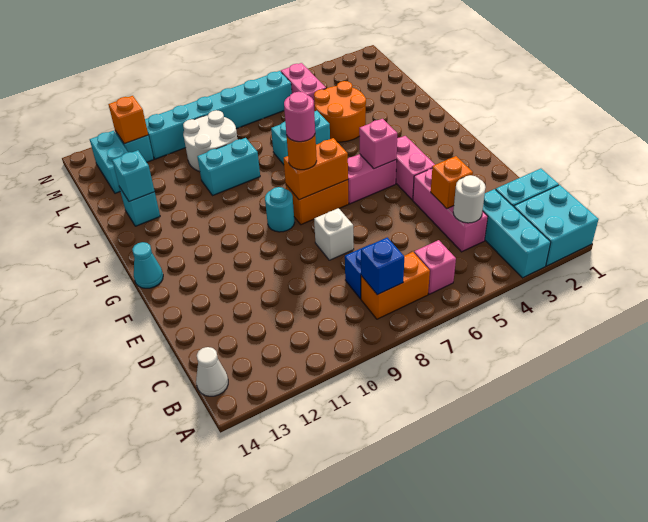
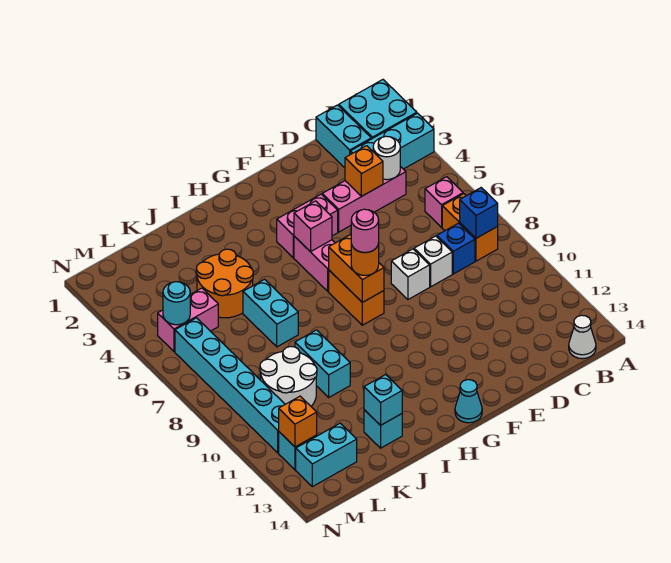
none -> white 1x1 brick [414,236,452,287]
cyan 1x1 round brick [265,187,295,232] -> cyan 1x1 round brick moved to [163,282,190,325]

